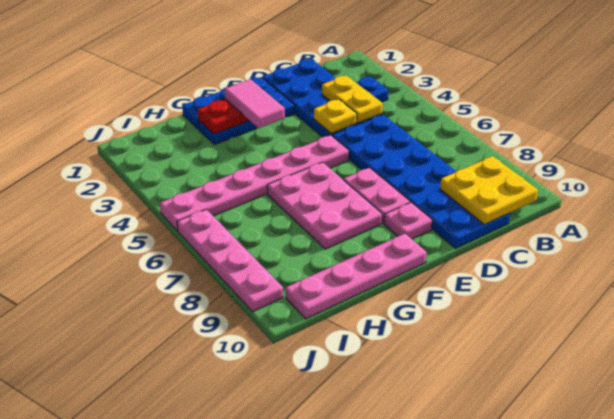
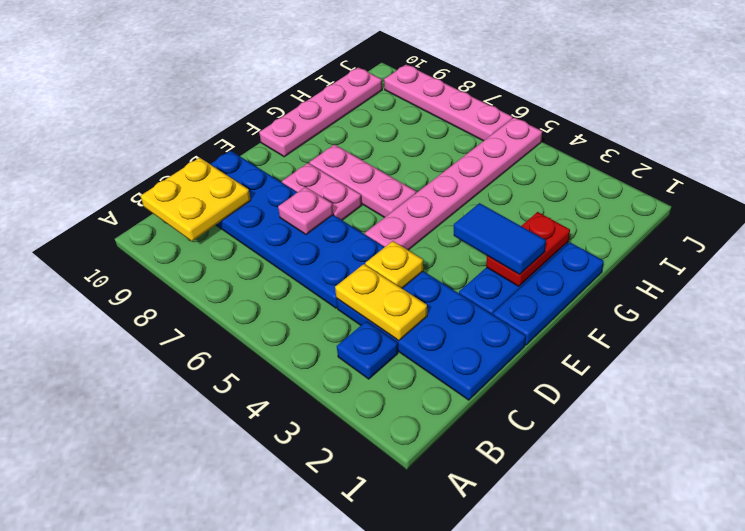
pink 1x1 plate [384,202,432,239] -> pink 1x1 plate moved to [278,187,333,235]
pink 1x2 tile [225,79,285,128] -> blue 1x2 tile [454,203,546,274]
pink 2x3 plate [267,162,382,249] -> pink 1x3 plate [309,145,416,218]

